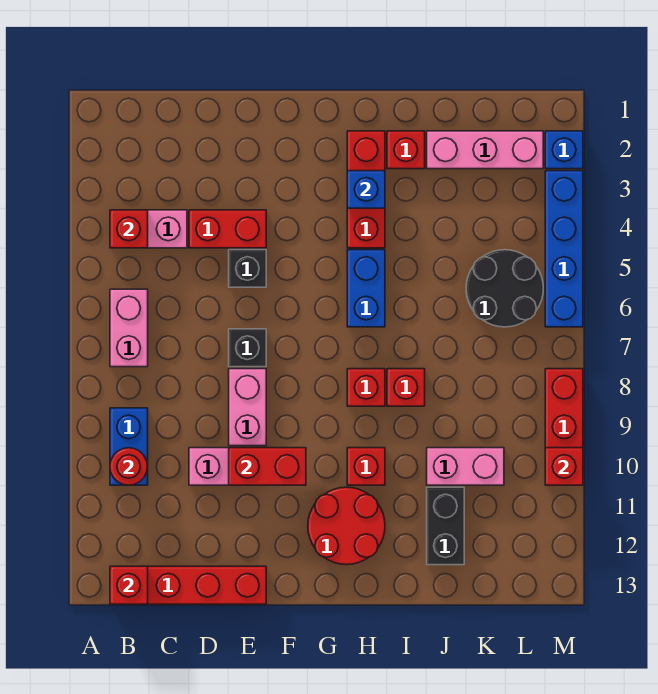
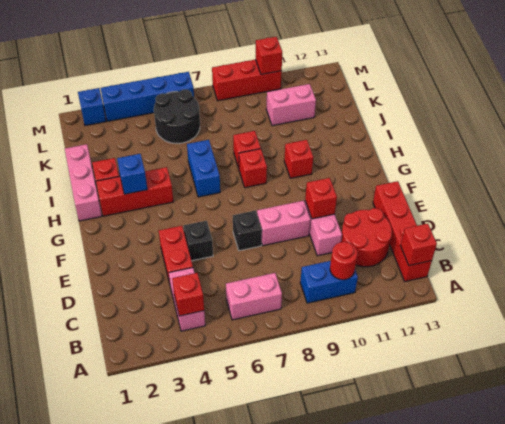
red 1x2 brick [229,448,306,485] -> red 1x1 brick [305,178,337,219]
red 2x2 round brick [308,487,385,565] -> red 2x2 round brick moved to [341,208,392,267]
blue 1x2 brick [347,250,385,327] -> blue 1x2 brick turned to [187,140,220,197]
pink 1x3 brick [427,131,543,169] -> pink 1x3 brick moved to [65,144,102,221]
pink 1x2 brick [427,448,504,485] -> pink 1x2 brick turned to [266,84,316,126]
black 1x2 brick [427,487,464,565] -> none

